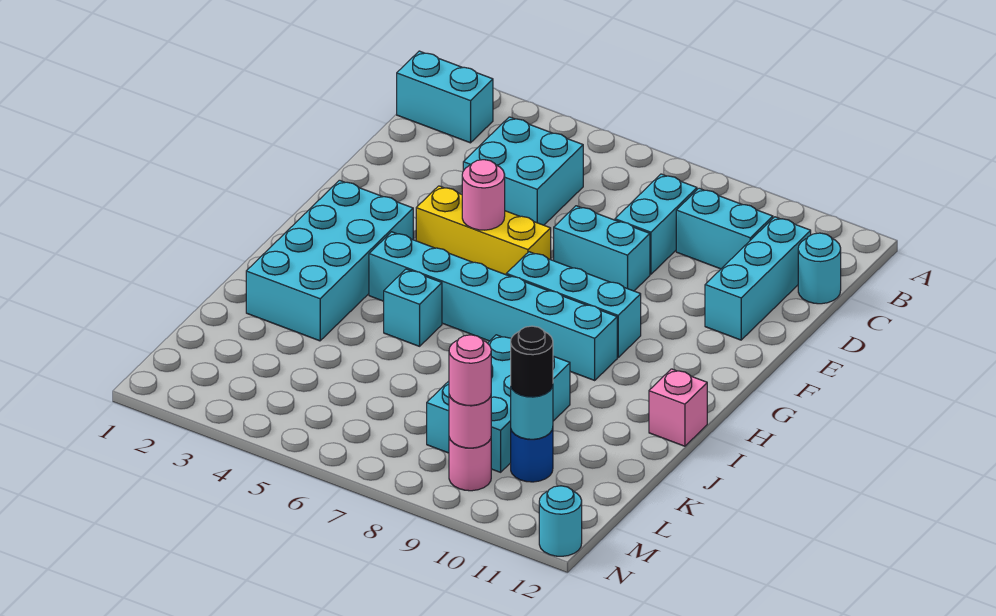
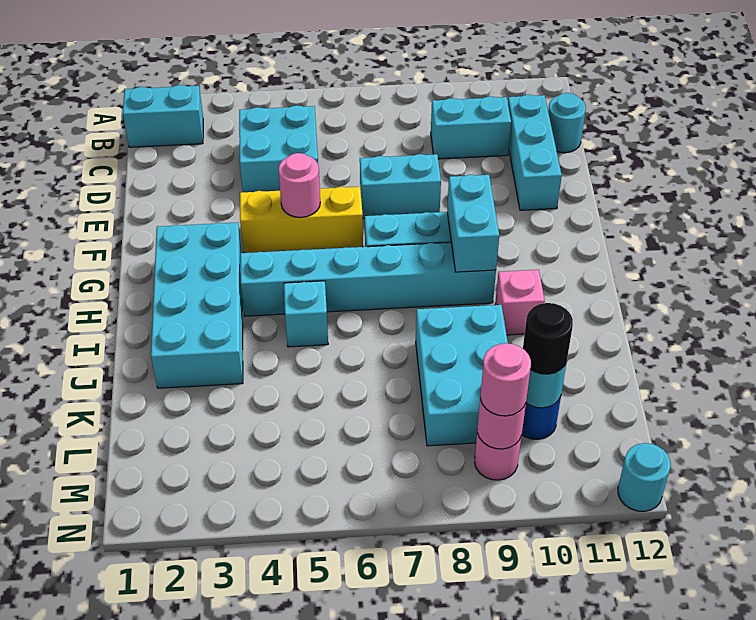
cyan 1x2 brick [615,174,697,274] -> cyan 1x2 brick moved to [447,175,499,272]
pink 1x1 brick [649,369,707,446] -> pink 1x1 brick moved to [495,270,545,335]

